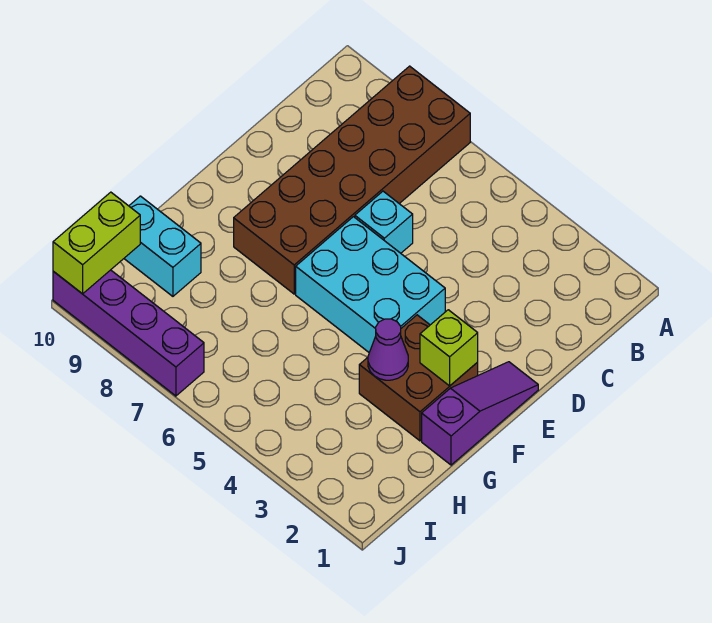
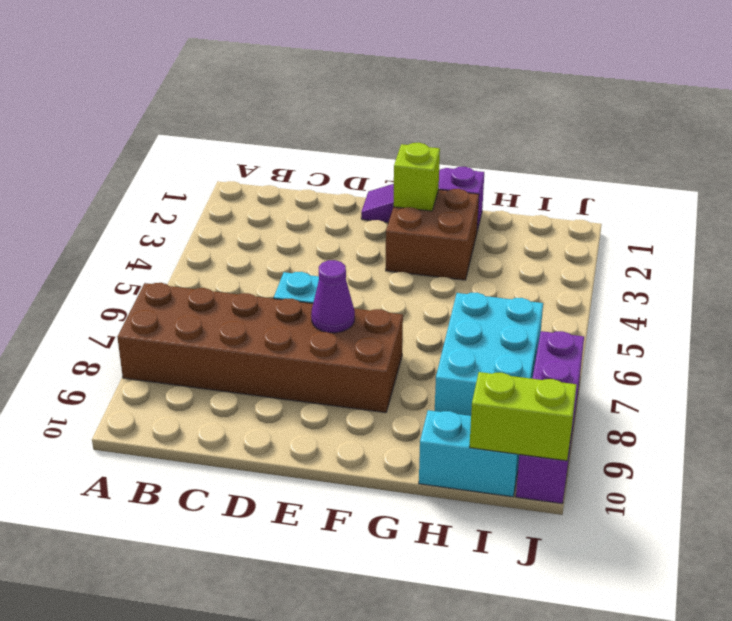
cyan 2x3 brick [296,217,445,352] -> cyan 2x3 brick moved to [435,293,543,416]
purple 1x1 cone [368,319,408,380] -> purple 1x1 cone moved to [311,260,355,333]
cyan 1x2 brick [124,196,201,296] -> cyan 1x2 brick turned to [419,410,519,497]

